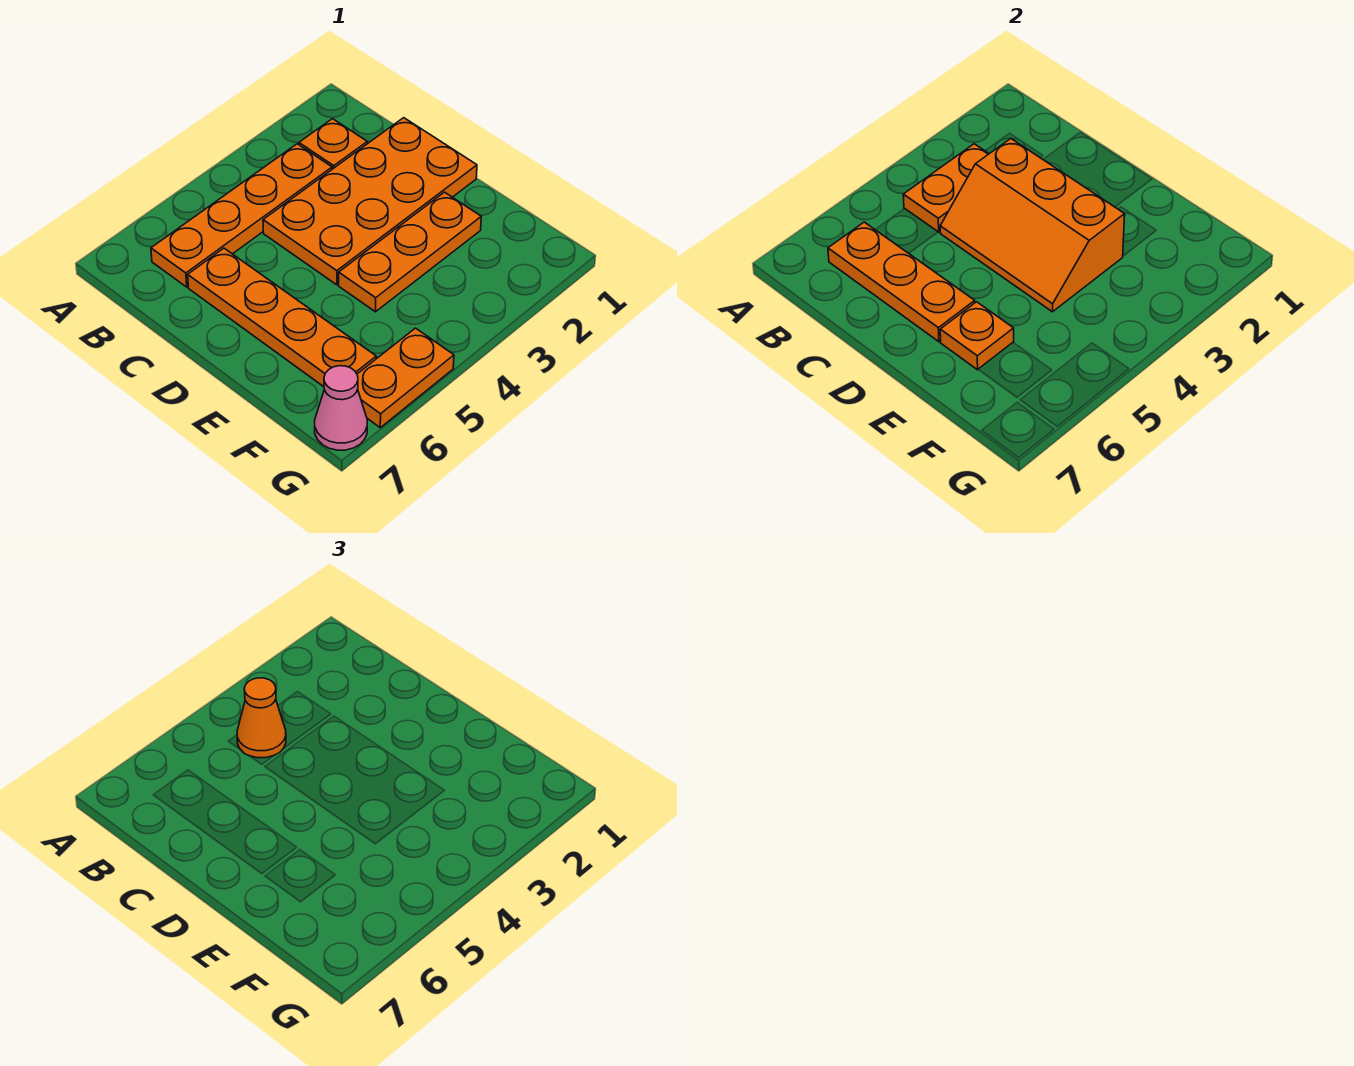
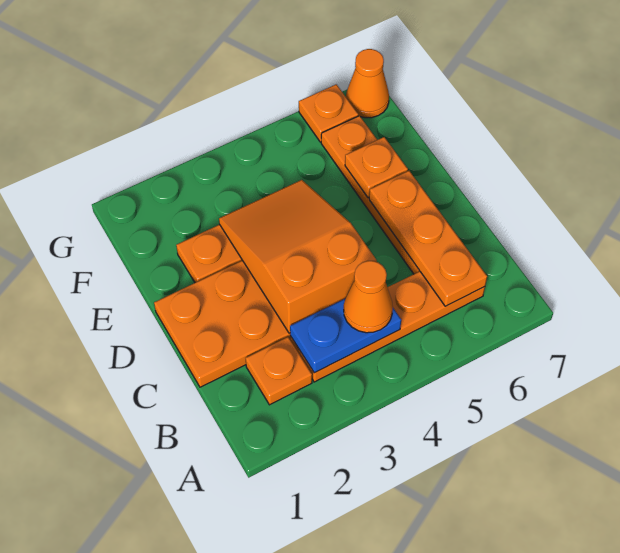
orange 1x2 plate [903,144,989,232] -> blue 1x2 plate [290,299,401,373]
orange 2x3 slope [940,139,1125,312] -> orange 2x3 slope turned to [219,180,377,333]
orange 1x2 plate [357,328,454,428] -> orange 1x1 plate [299,84,358,142]
pink 1x1 cone [315,366,367,450] -> orange 1x1 cone [346,49,389,118]

